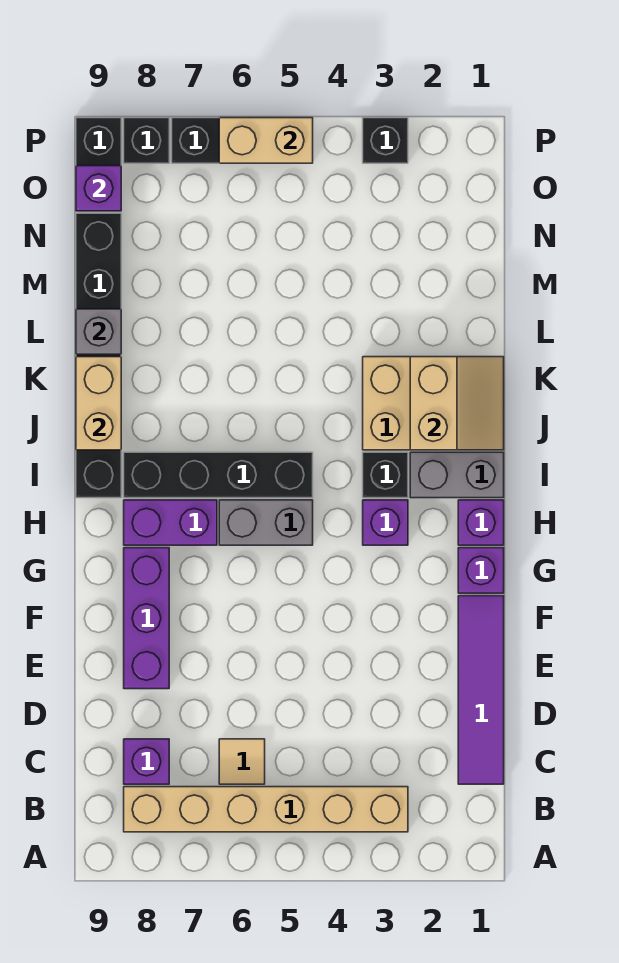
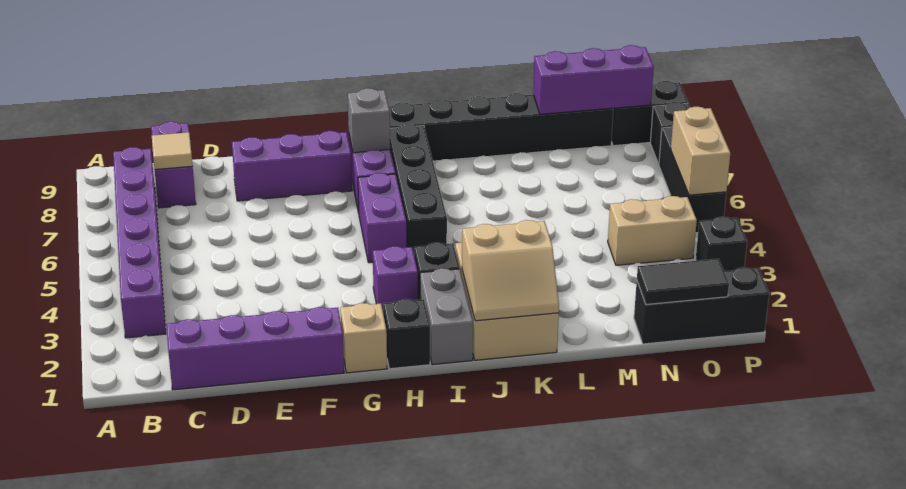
tan 1x6 brick [124,787,408,832] -> purple 1x6 brick [113,147,166,338]
purple 1x4 tile [458,596,504,784] -> purple 1x4 brick [166,307,344,390]
tan 1x1 tile [219,739,265,784] -> tan 1x1 tile moved to [152,132,193,170]
purple 1x1 brick [124,739,169,784] -> purple 1x2 brick [151,122,196,208]
purple 1x1 brick [458,548,504,593] -> tan 1x1 brick [340,303,387,373]
purple 1x1 brick [458,500,504,545] -> black 1x1 brick [383,299,430,369]
grey 1x2 brick [219,500,313,545] -> purple 1x2 brick [358,173,406,263]
tan 1x2 brick [76,357,121,450] -> tan 1x2 brick moved to [608,196,697,265]
grey 1x1 brick [76,309,121,354] -> grey 1x1 brick moved to [348,88,390,153]
none -> black 1x3 brick [634,267,769,344]
none -> black 1x2 tile [637,259,729,305]
purple 1x1 brick [76,166,121,211] -> purple 1x3 brick [533,45,654,114]

